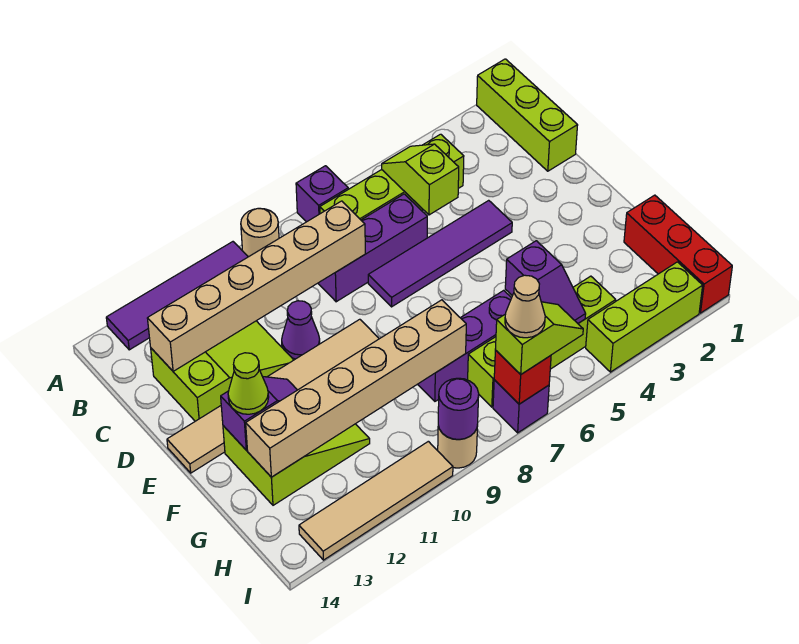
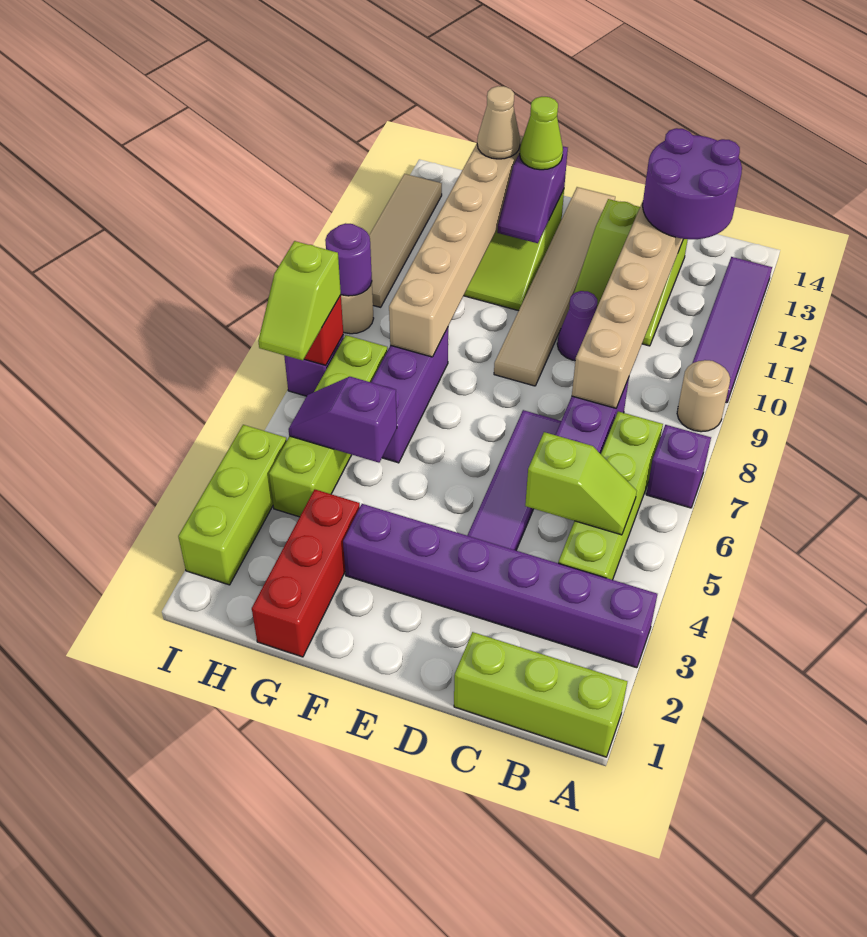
none -> purple 1x6 brick [343,504,657,668]
none -> purple 2x2 round brick [643,128,742,239]
red 1x3 brick [624,195,732,313] -> red 1x3 brick turned to [252,489,360,657]
tan 1x1 cone [505,275,545,338] -> tan 1x1 cone moved to [477,86,520,159]

